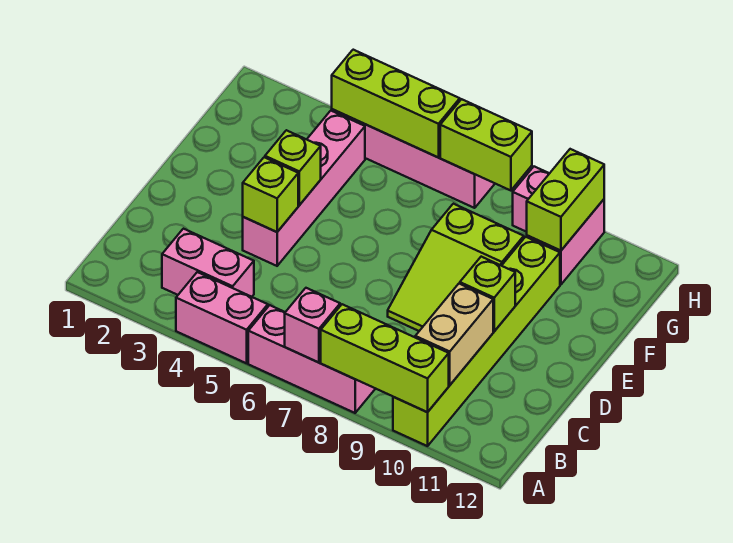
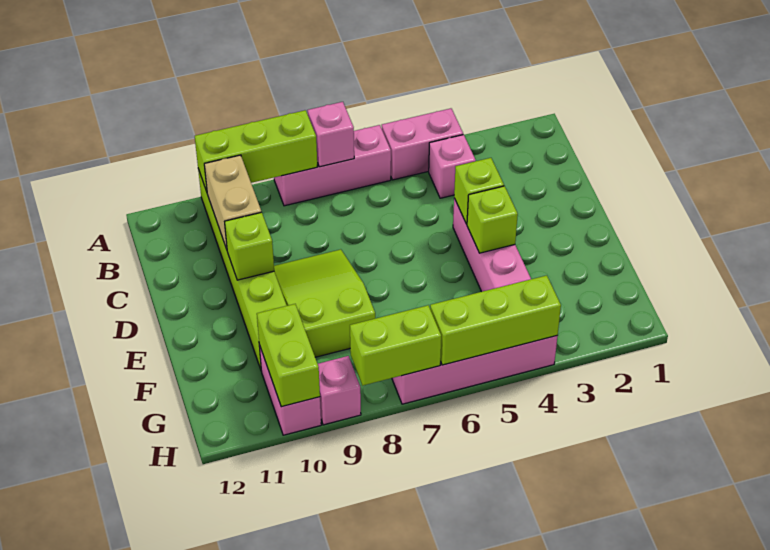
pink 1x2 brick [162,229,254,297] -> pink 1x1 brick [429,135,476,198]

